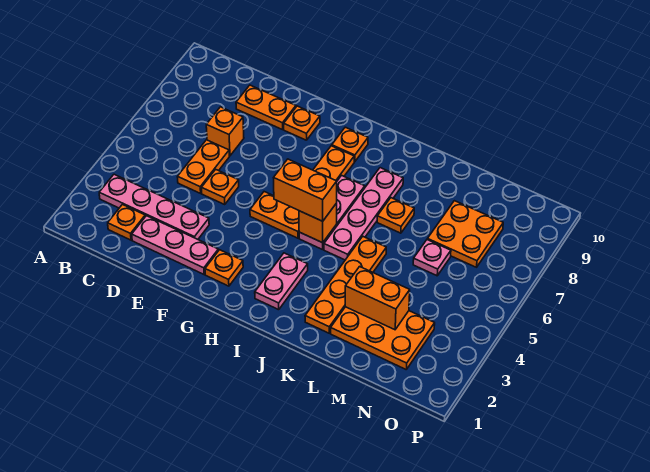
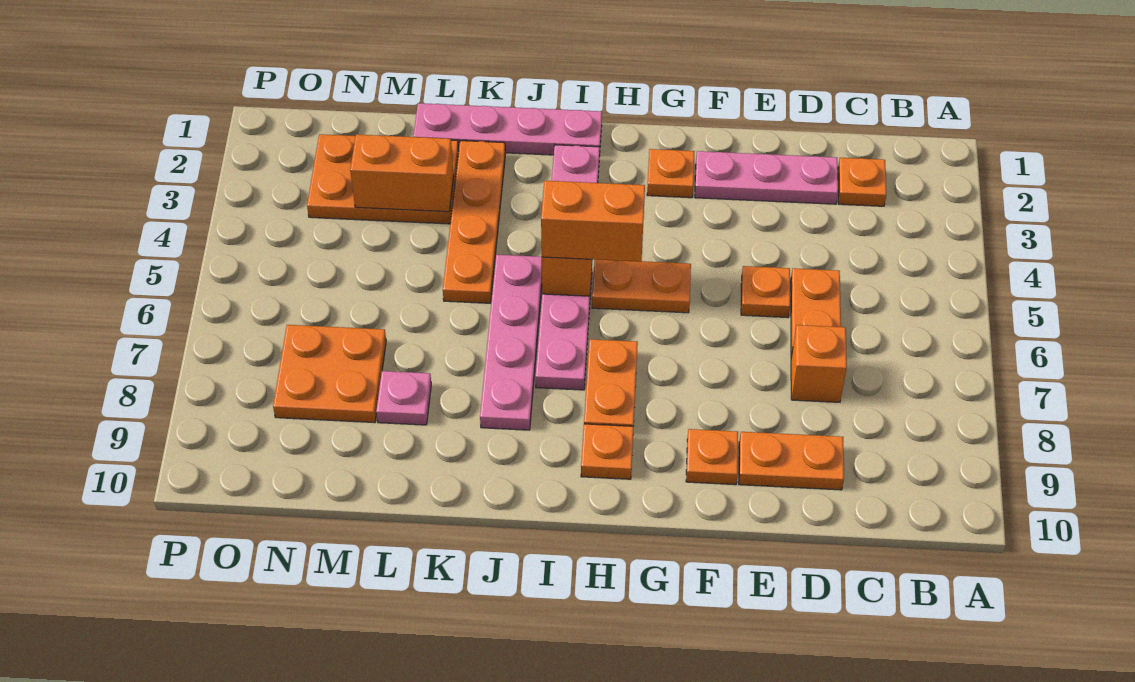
pink 1x4 plate [99,174,209,239] -> pink 1x4 plate moved to [413,103,602,157]
orange 1x1 plate [377,198,414,233] -> none
pink 1x1 plate [413,240,451,276] -> pink 1x1 plate moved to [376,371,431,425]

